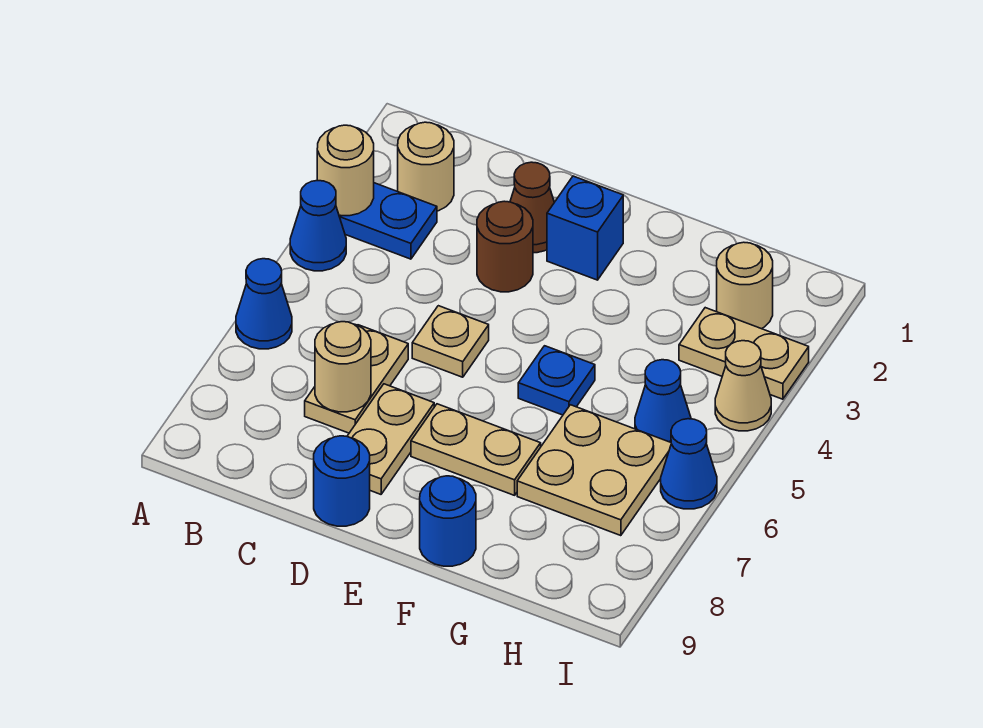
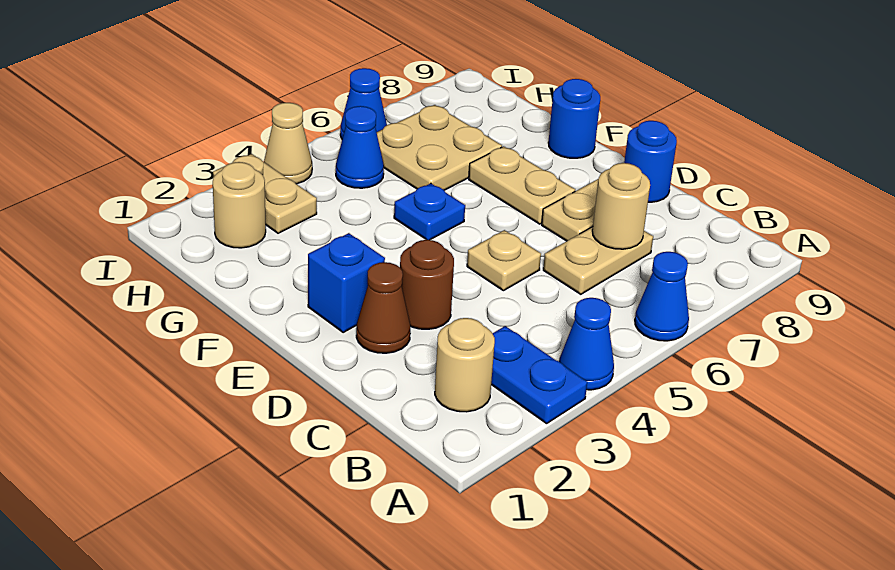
tan 1x1 round brick [317,125,374,216] -> none

